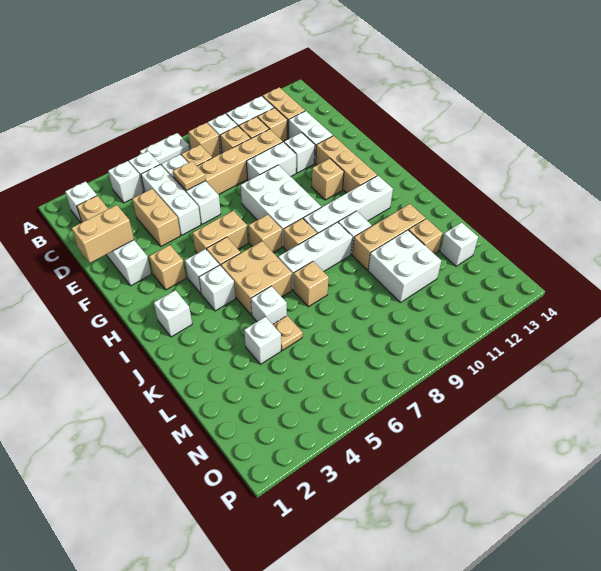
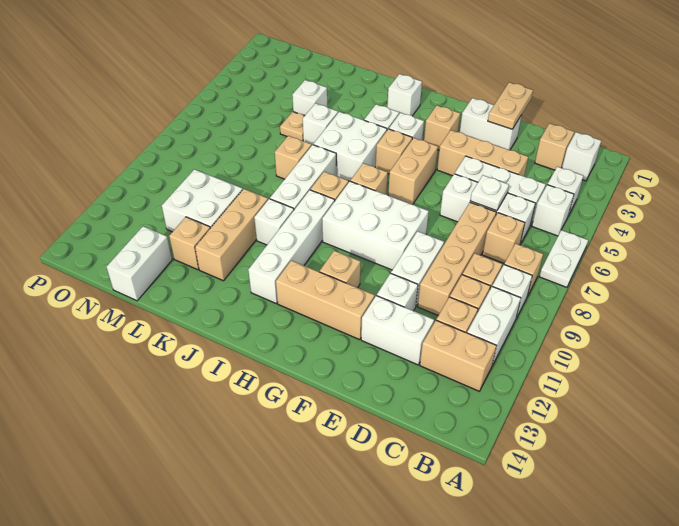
tan 1x2 brick [132,189,181,246] -> tan 1x3 brick [437,130,528,176]
tan 1x1 plate [173,161,205,191] -> white 1x1 plate [470,175,509,211]
tan 1x2 brick [72,205,134,263] -> tan 1x2 plate [488,82,533,129]
tan 2x2 brick [221,241,292,315] -> white 2x2 brick [313,112,387,181]
white 1x1 brick [440,222,478,266] -> white 1x2 brick [106,226,172,301]

